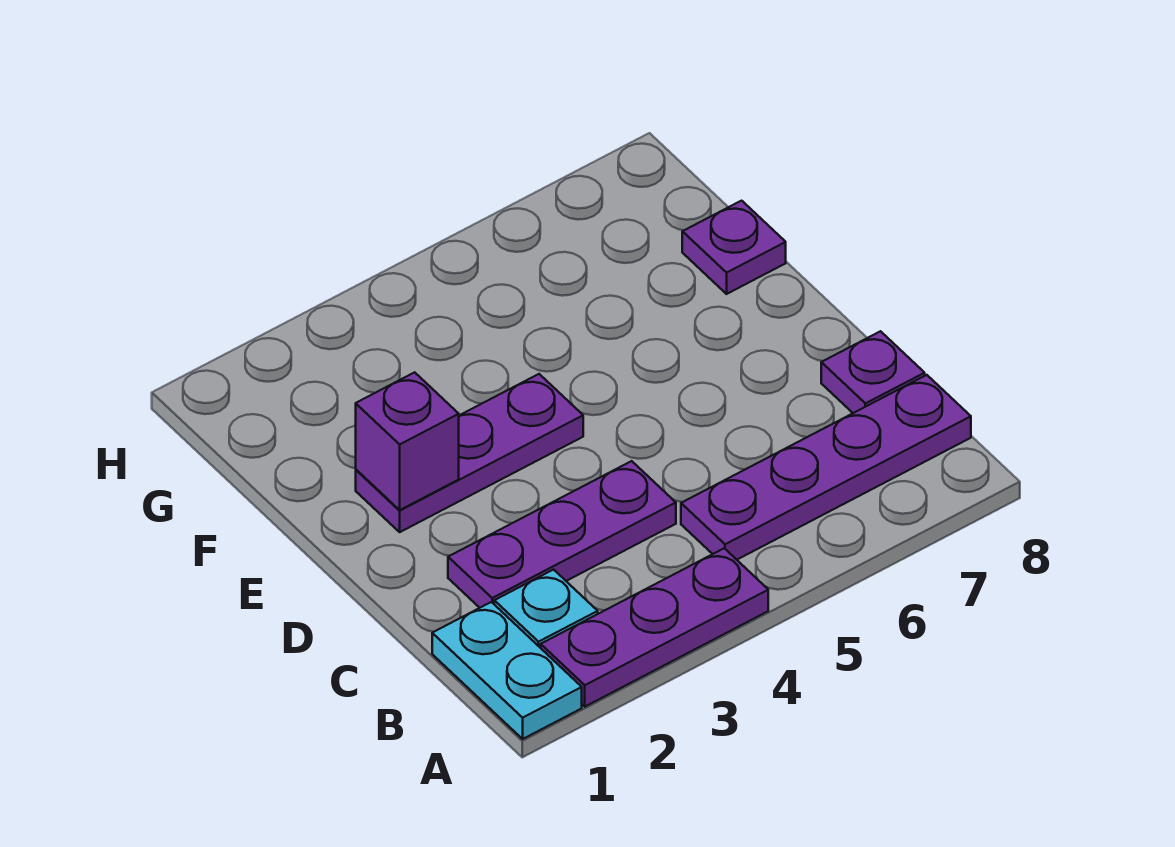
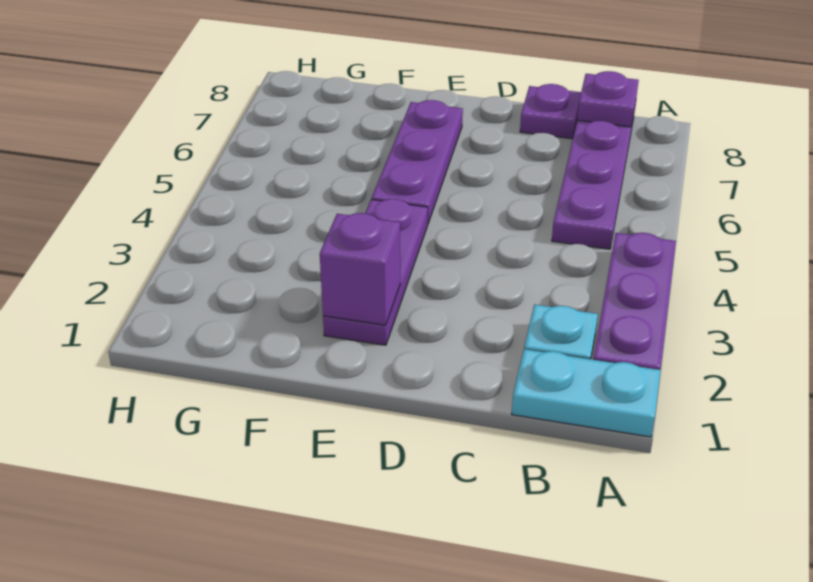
purple 1x3 plate [448,461,676,608] -> purple 1x3 plate moved to [372,100,463,223]
purple 1x1 plate [682,201,786,294] -> purple 1x1 plate moved to [577,71,639,127]

